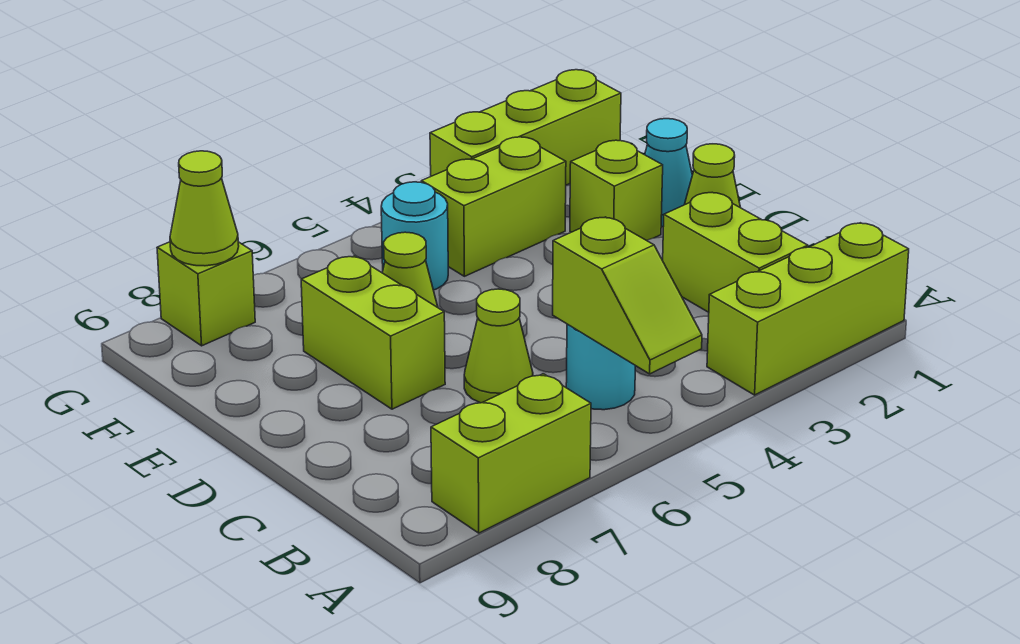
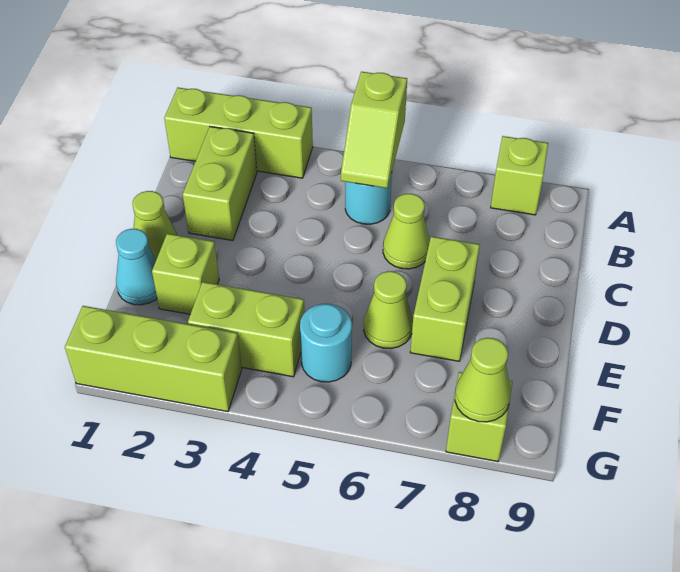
lime 1x2 slope [553,217,702,374] -> lime 1x2 slope turned to [341,72,407,188]
lime 1x2 brick [431,374,591,533] -> lime 1x1 brick [491,136,548,215]

